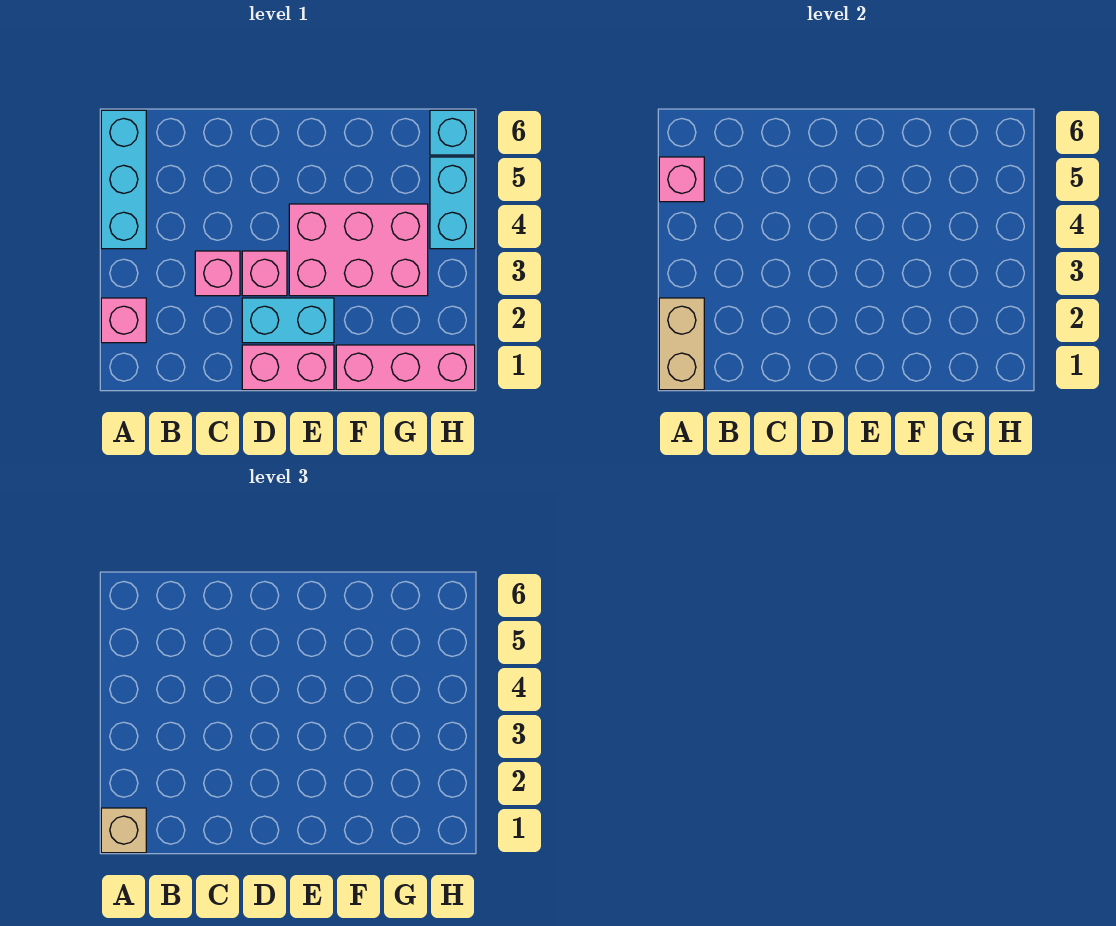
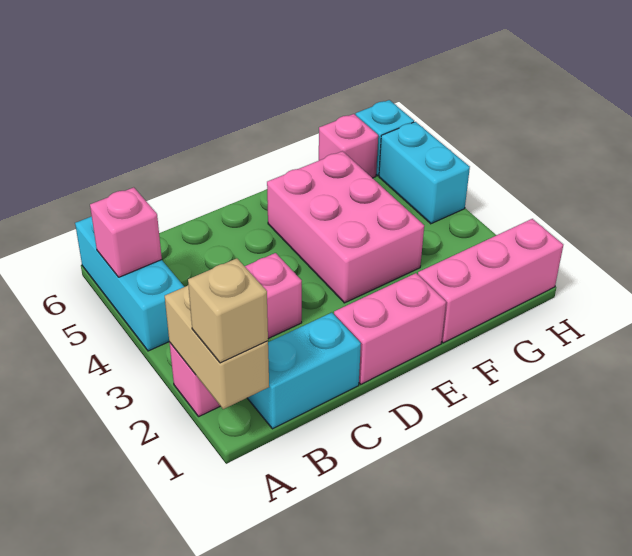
cyan 1x2 brick [242,298,334,343] -> cyan 1x2 brick moved to [248,313,361,429]
pink 1x1 brick [242,251,287,296] -> pink 1x1 brick moved to [319,114,378,178]
pink 2x3 brick [289,204,428,296] -> pink 2x3 brick turned to [267,151,424,303]

